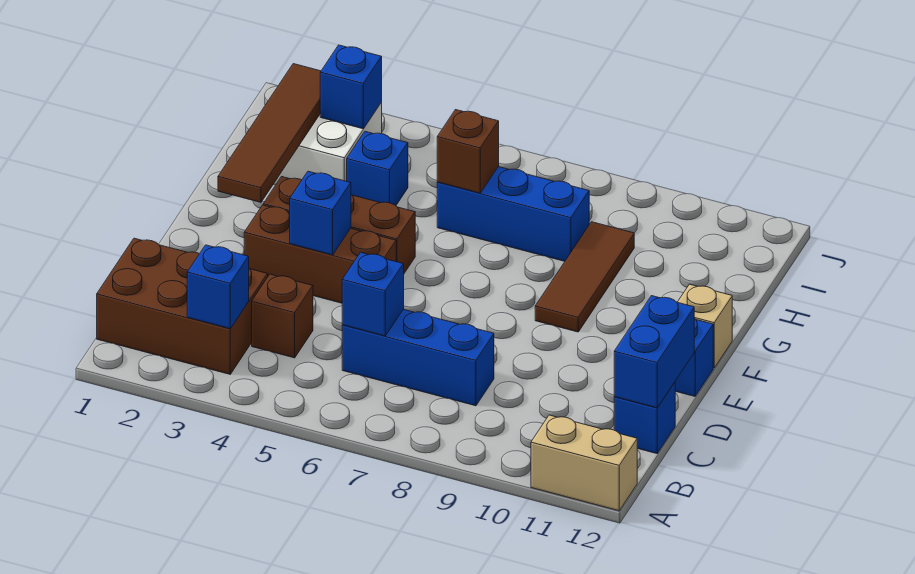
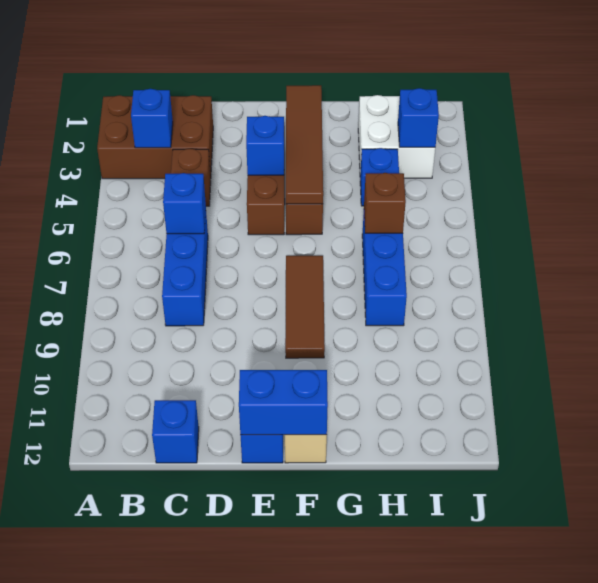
tan 1x2 brick [531,415,637,511] -> none
brown 2x3 brick [97,238,268,374] -> brown 2x3 brick turned to [97,95,213,179]
blue 1x2 brick [614,296,694,408] -> blue 1x2 brick moved to [239,370,328,435]
brown 1x4 tile [218,64,321,202] -> brown 1x4 tile turned to [286,85,323,204]
brown 1x3 tile [535,222,634,332] -> brown 1x3 tile turned to [285,256,325,358]

